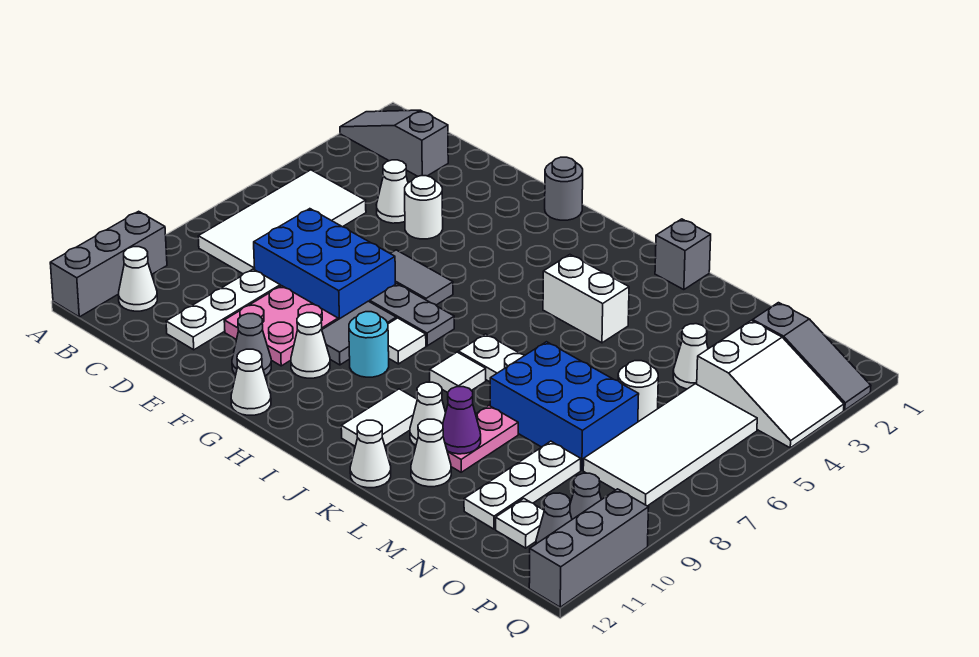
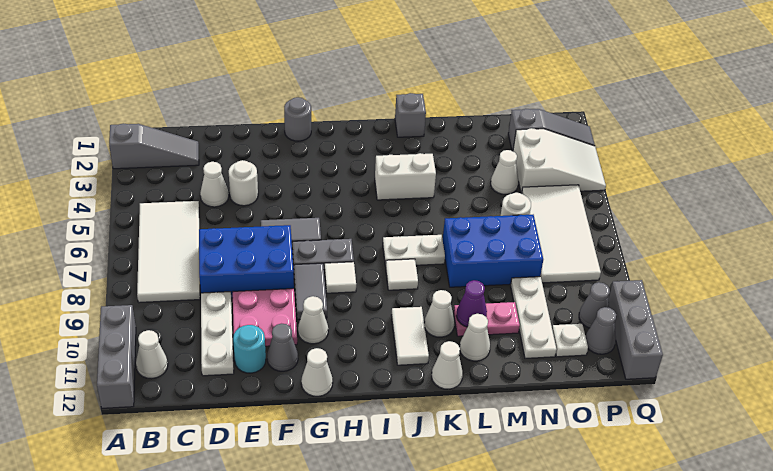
grey 1x3 slope [340,110,448,176] -> grey 1x3 slope turned to [109,123,199,169]
cyan 1x1 round brick [349,312,389,377] -> cyan 1x1 round brick moved to [233,325,266,373]
pink 1x2 plate [447,406,518,472] -> pink 1x2 plate turned to [454,302,520,336]

